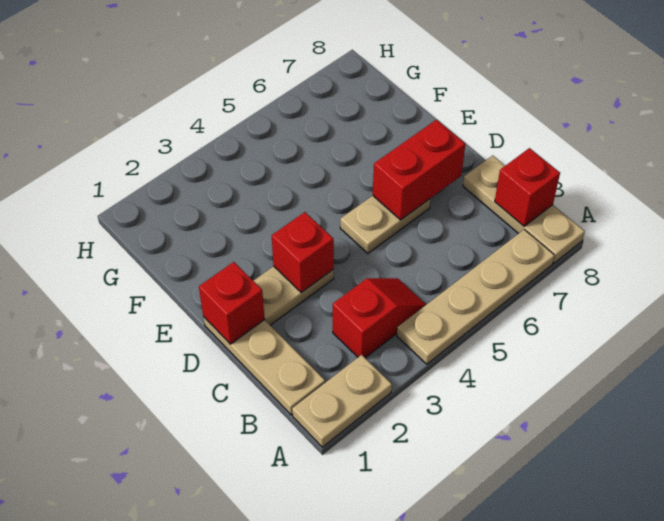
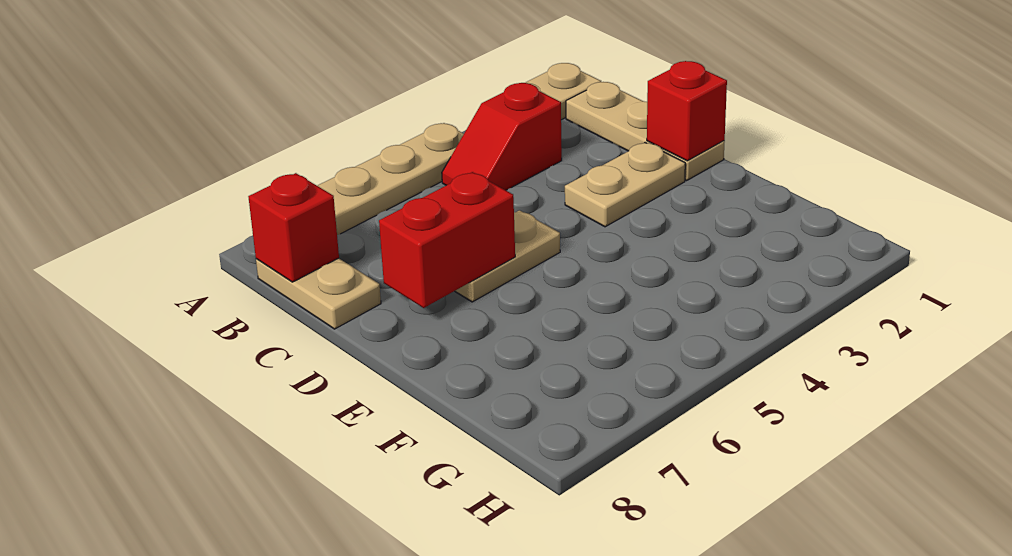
tan 1x3 plate [463,156,585,263] -> tan 1x2 plate [256,258,381,329]
red 1x1 brick [272,212,334,293] -> none

